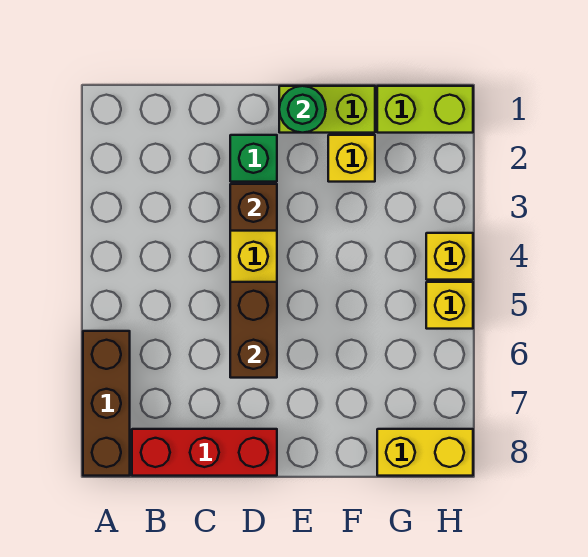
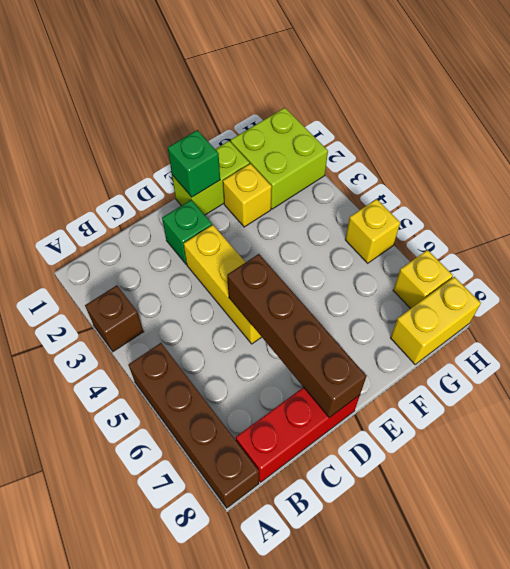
brown 1x3 brick [83,331,130,476] -> brown 1x4 brick [128,343,259,508]
brown 1x1 brick [230,184,277,231] -> brown 1x1 brick moved to [85,285,144,352]
brown 1x2 brick [230,282,277,378] -> brown 1x4 brick [227,254,366,418]
green 1x1 round brick [279,86,326,133] -> green 1x1 brick [168,130,220,197]
lime 1x2 brick [377,86,473,133] -> lime 2x2 brick [231,108,328,209]
yellow 1x1 brick [426,233,473,280] -> yellow 1x1 brick moved to [393,250,453,309]

